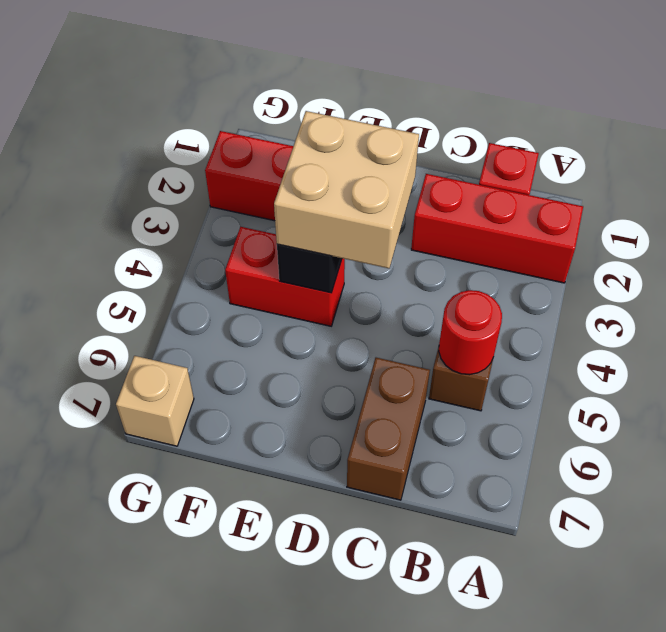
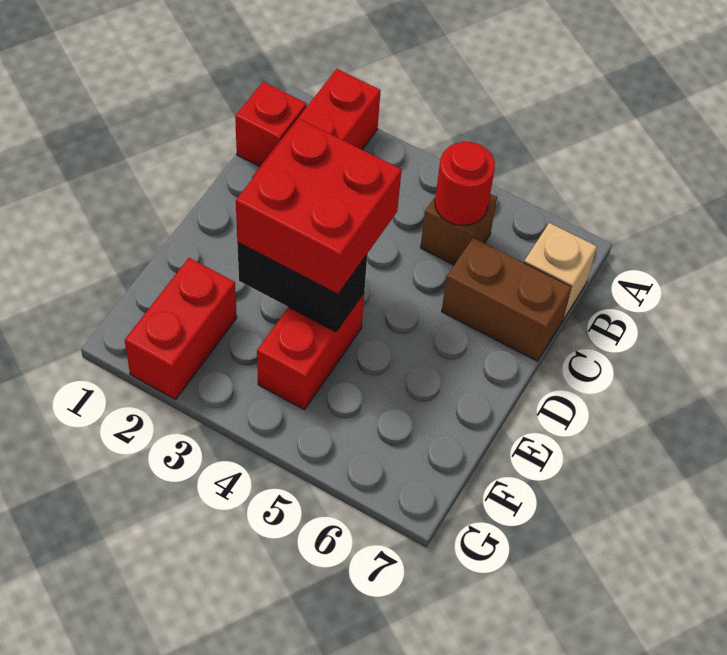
tan 2x2 brick [274,111,419,268] -> red 2x2 brick [236,119,402,294]
tan 1x1 brick [116,356,194,446] -> tan 1x1 brick moved to [524,223,597,320]

